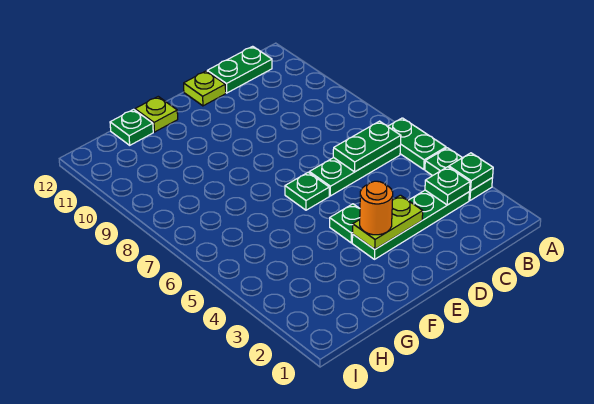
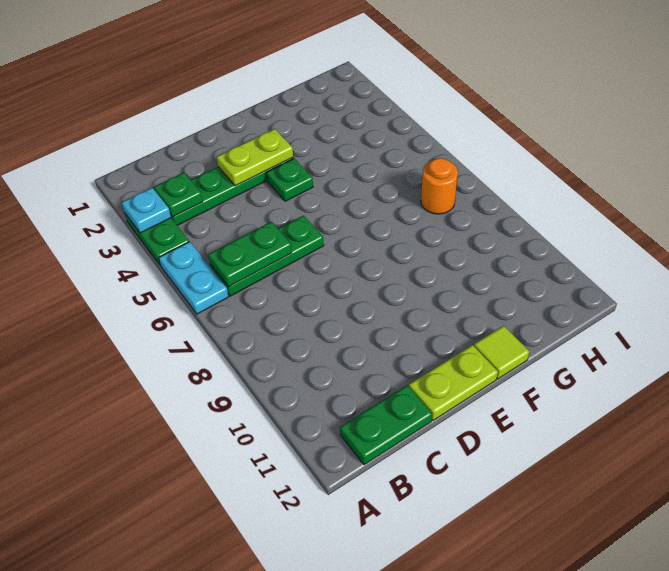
green 1x1 plate [449,153,493,191] -> cyan 1x1 plate [122,188,171,233]
green 1x2 plate [388,118,446,169] -> cyan 1x2 plate [159,242,229,314]
lime 1x1 plate [184,71,226,106] -> lime 1x2 plate [409,345,498,420]
orange 1x1 round brick [360,181,393,235] -> orange 1x1 round brick moved to [421,158,458,214]
green 1x1 plate [285,172,329,210] -> none
lime 1x1 plate [135,97,178,132] -> lime 1x1 tile [474,326,529,379]
green 1x1 plate [110,109,153,145] -> none

